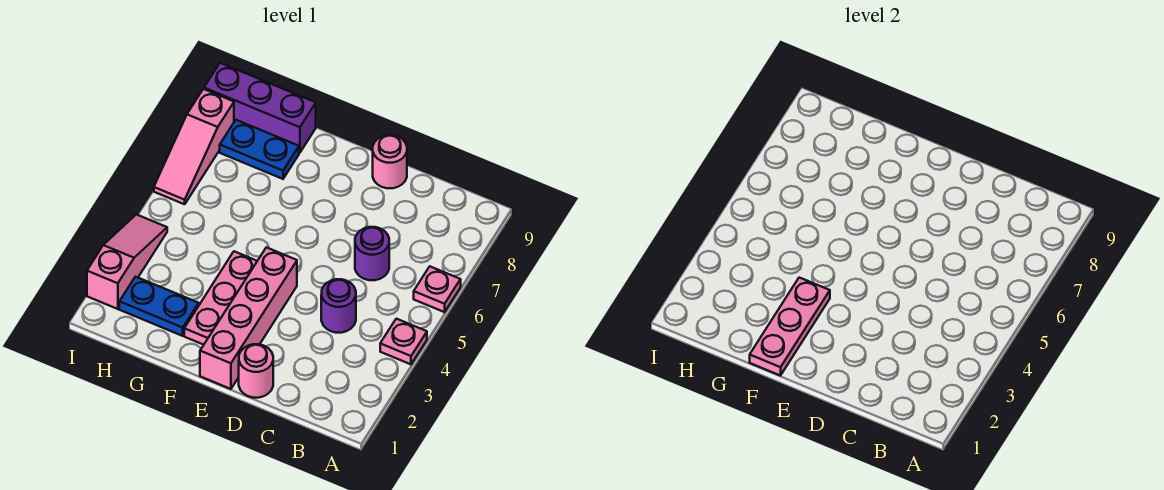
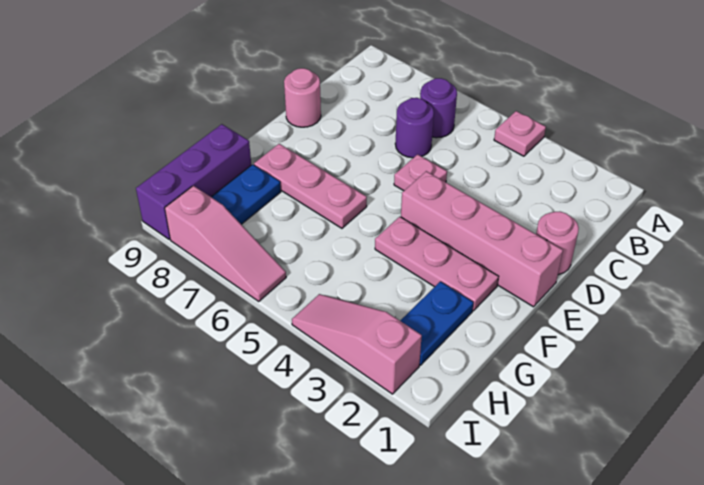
pink 1x1 plate [414,267,461,312] -> pink 1x1 plate moved to [394,154,447,191]
purple 1x1 round brick [321,279,356,333] -> purple 1x1 round brick moved to [420,78,457,138]
pink 1x3 plate [750,278,830,376] -> pink 1x3 plate moved to [254,144,367,228]

